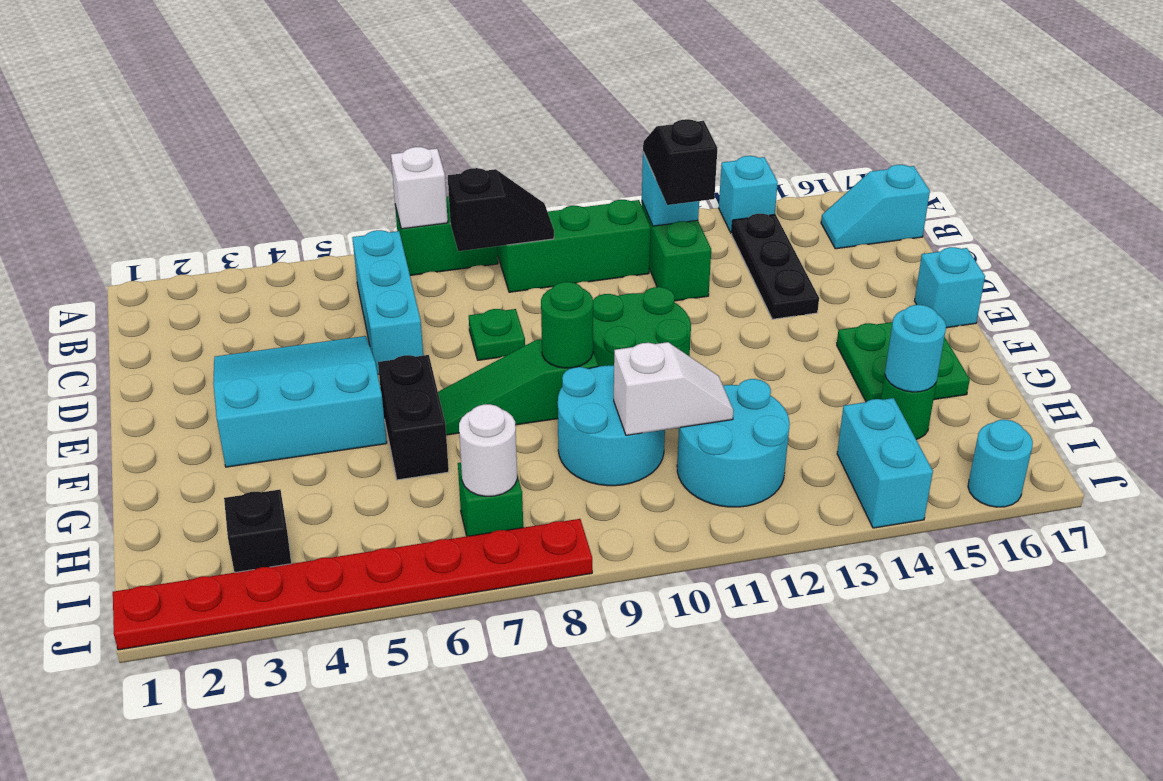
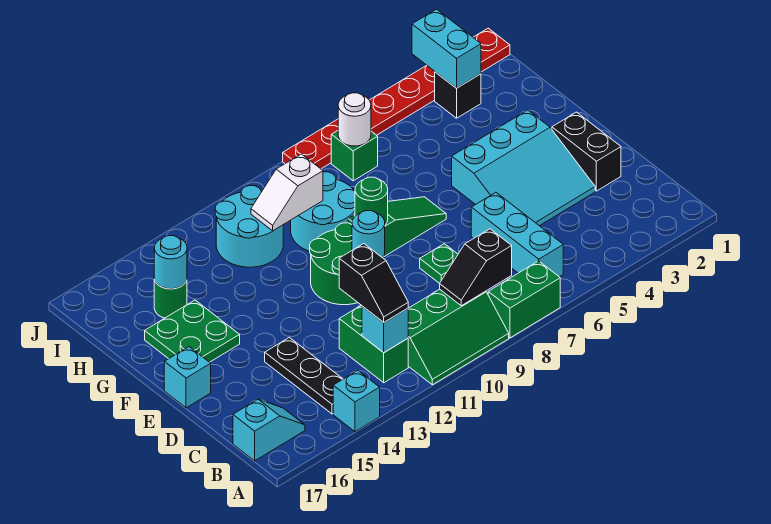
white 1x1 brick [391,147,448,229] -> none
black 1x2 brick [378,355,449,480] -> black 1x2 brick moved to [552,112,621,191]
cyan 1x2 brick [837,398,933,528] -> cyan 1x2 brick moved to [412,9,481,88]
cyan 1x1 round brick [968,420,1033,507] -> cyan 1x1 round brick moved to [352,211,385,258]

